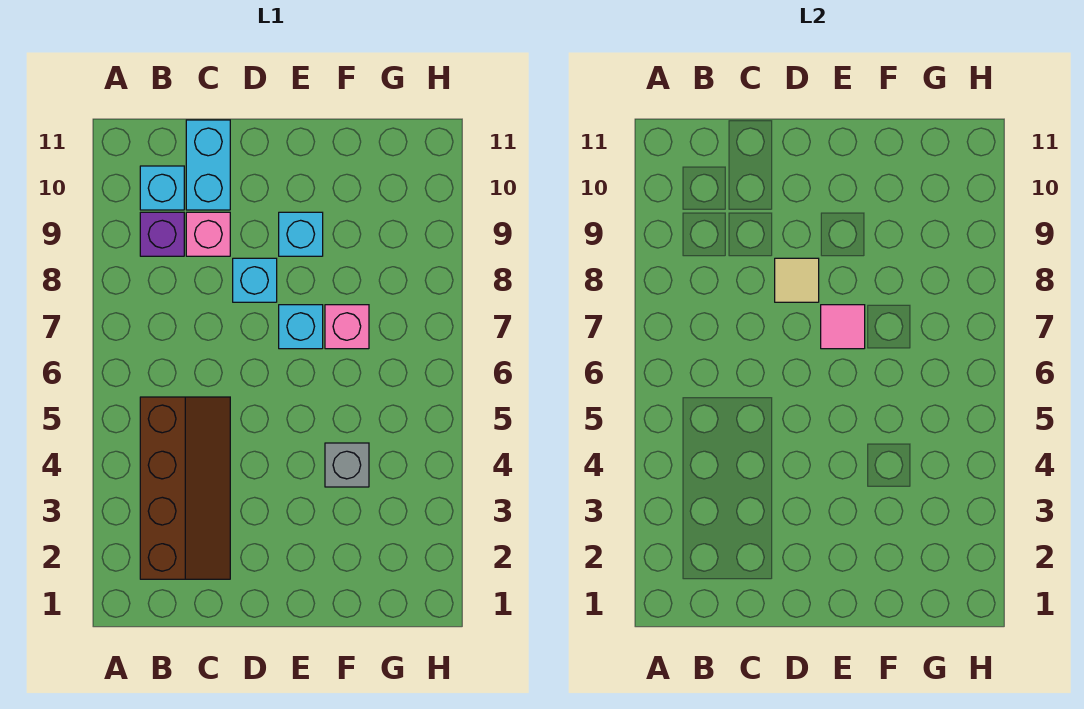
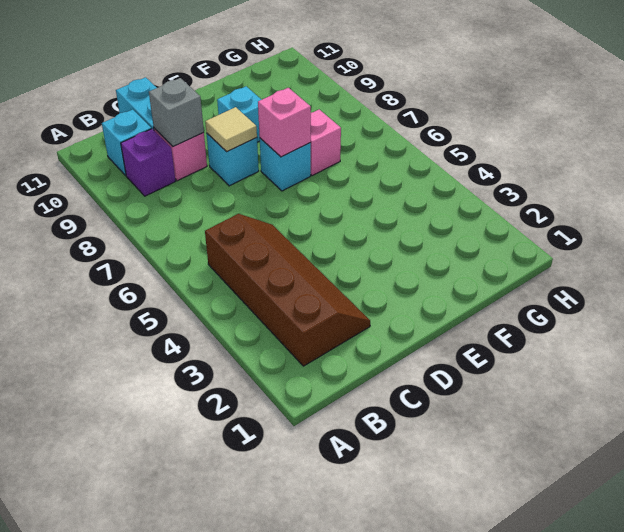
pink 1x1 tile [821,305,865,349] -> pink 1x1 brick [258,88,311,157]
grey 1x1 brick [325,443,369,487] -> grey 1x1 brick moved to [149,78,204,147]

